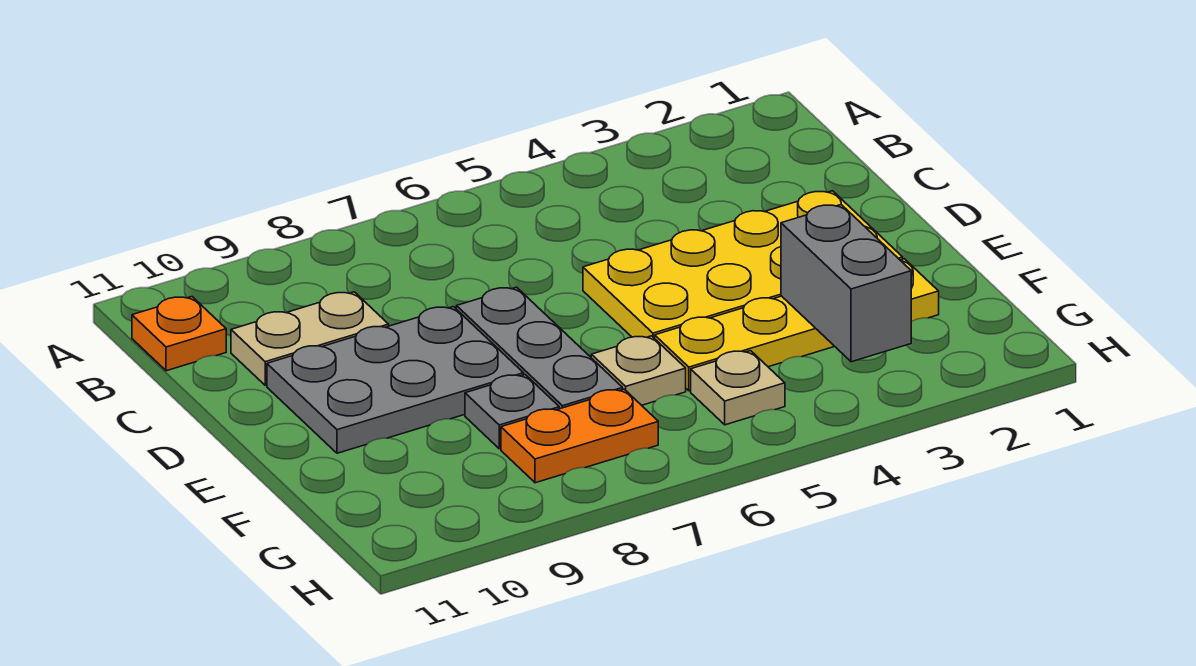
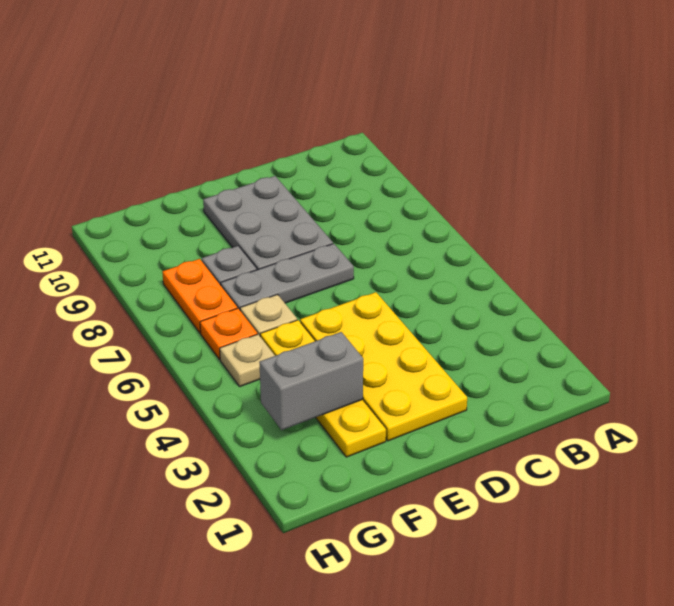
orange 1x1 plate [132,297,226,371] -> orange 1x1 plate moved to [200,308,257,360]
tan 1x2 plate [231,292,389,385] -> none

